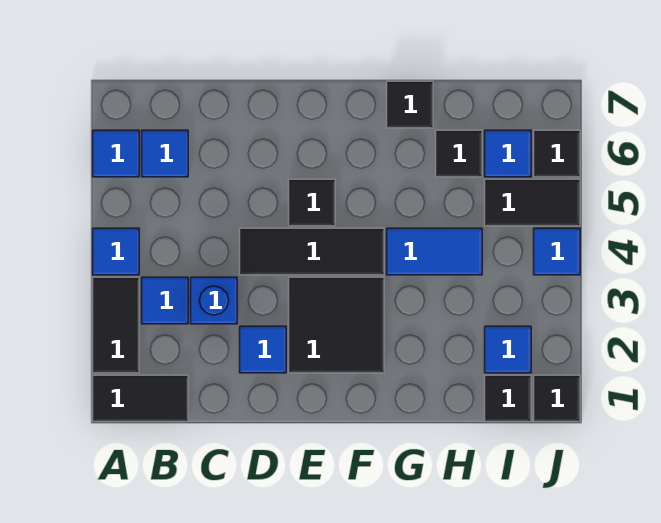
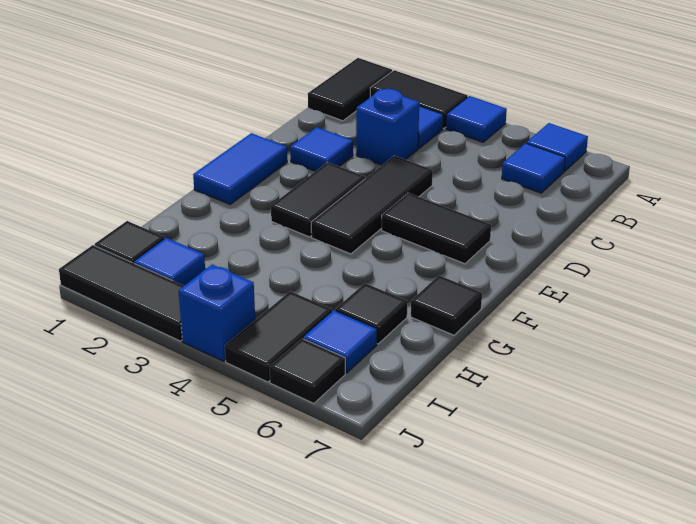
black 2x2 tile [289,277,384,373] -> black 1x2 tile [271,162,365,237]
black 1x1 tile [289,179,335,226] -> black 1x2 tile [382,193,491,264]
blue 1x2 tile [387,228,482,275] -> blue 1x2 tile moved to [193,133,287,204]
black 1x1 tile [534,375,580,422] -> black 1x3 tile [59,245,184,341]
blue 1x1 tile [534,228,580,275] -> blue 1x1 brick [179,264,255,361]

